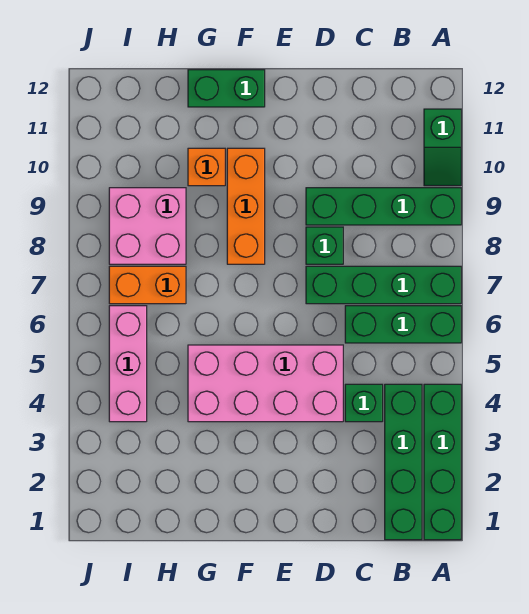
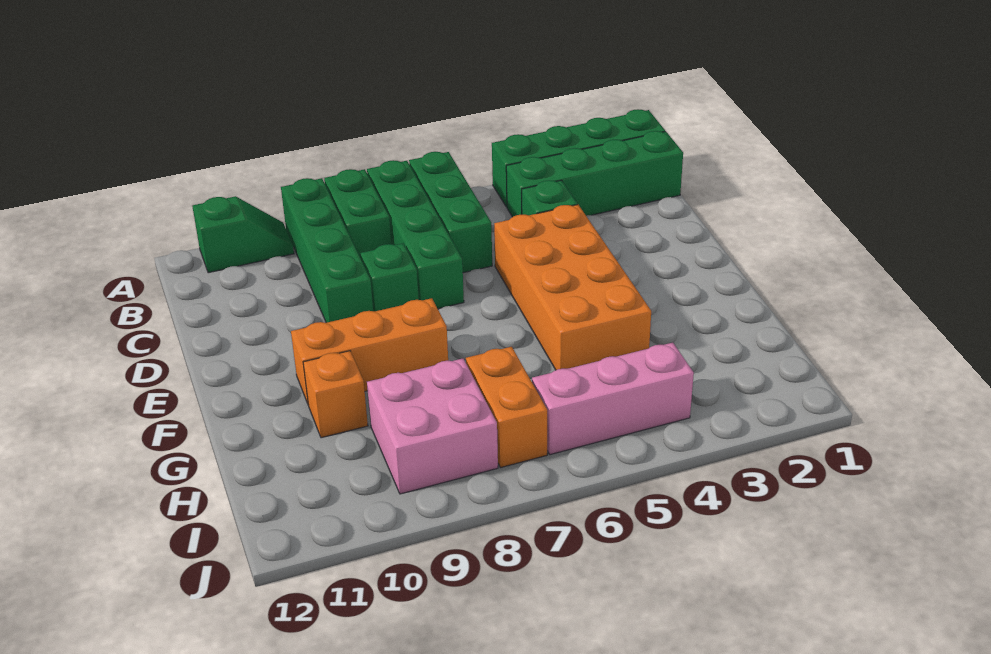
pink 2x4 brick [188,345,343,422] -> orange 2x4 brick [494,205,651,370]
green 1x2 brick [188,70,265,107] -> green 1x2 brick moved to [324,169,391,258]

